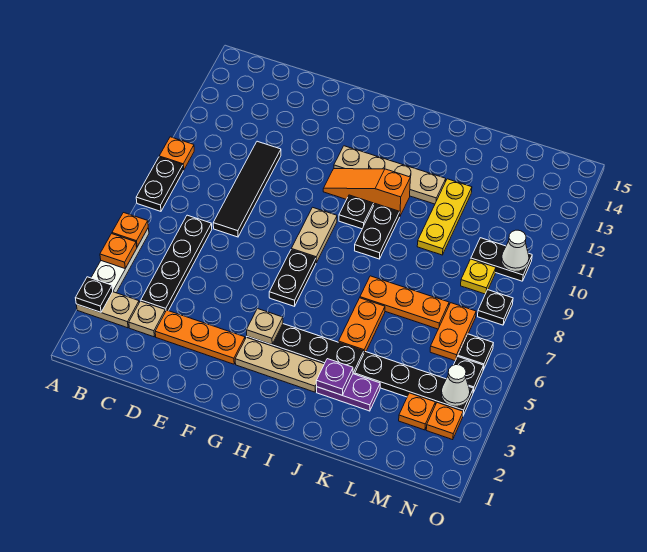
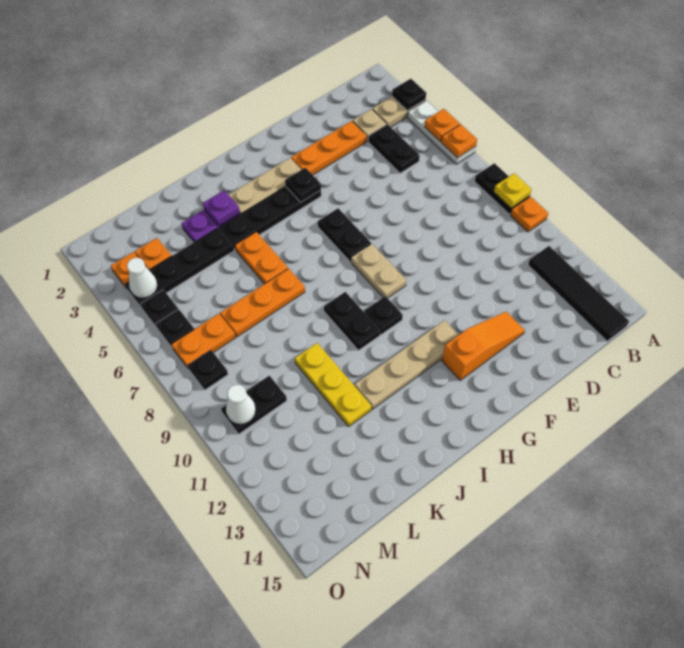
black 1x4 plate [141,215,212,312] -> black 1x2 plate [368,124,420,173]
black 1x4 tile [213,141,281,237] -> black 1x4 tile moved to [528,246,629,341]
tan 1x1 plate [246,309,283,345] -> black 1x1 plate [285,168,321,202]
orange 1x3 slope [323,169,410,216] -> orange 1x3 slope moved to [442,312,525,380]
orange 1x2 plate [430,303,476,361] -> orange 1x2 plate turned to [171,314,236,368]
yellow 1x1 plate [461,259,496,294] -> yellow 1x1 plate moved to [494,173,532,208]

